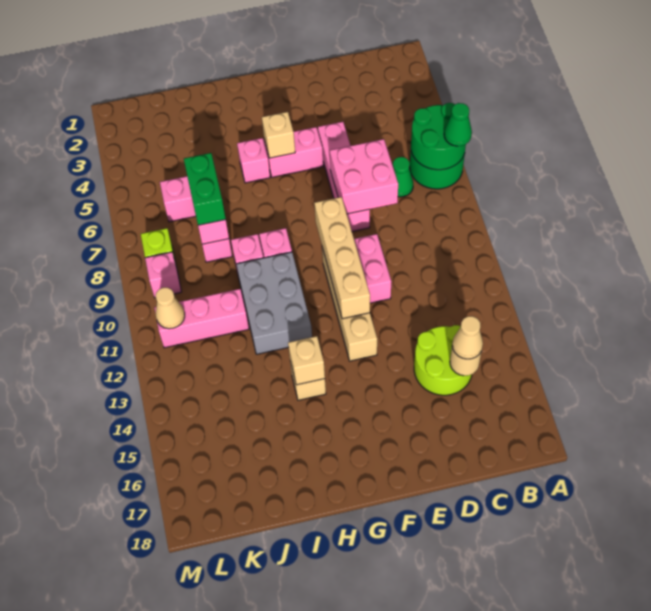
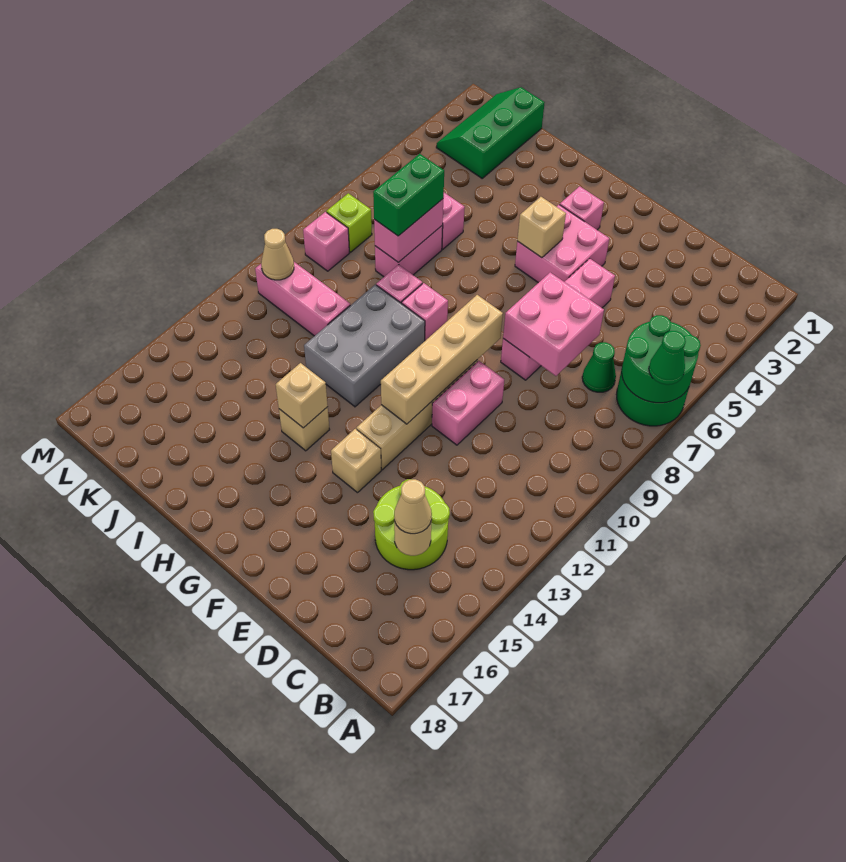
pink 1x2 brick [264,127,323,177] -> pink 2x2 brick [515,205,609,283]
none -> tan 1x1 brick [331,429,381,493]
pink 1x1 brick [237,138,270,183] -> pink 1x1 brick moved to [560,186,604,230]
none -> green 2x3 slope [436,87,545,178]

